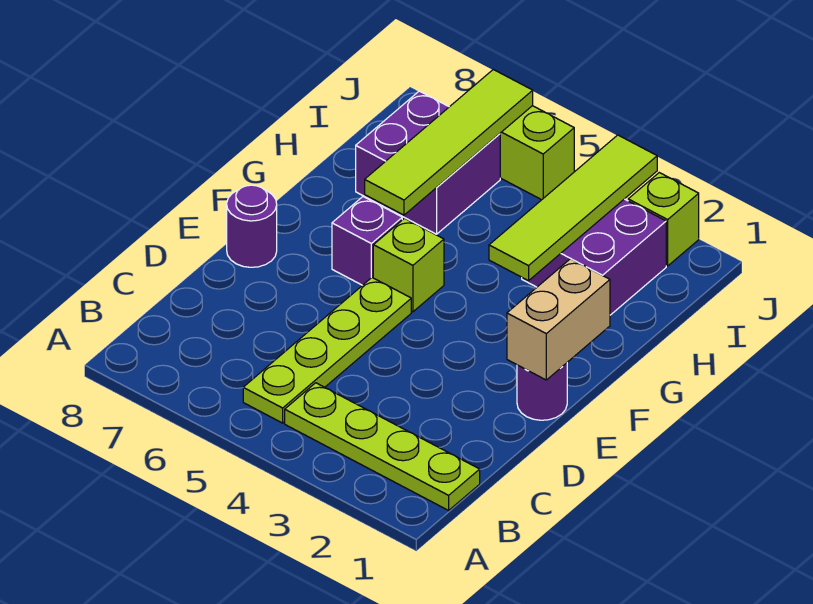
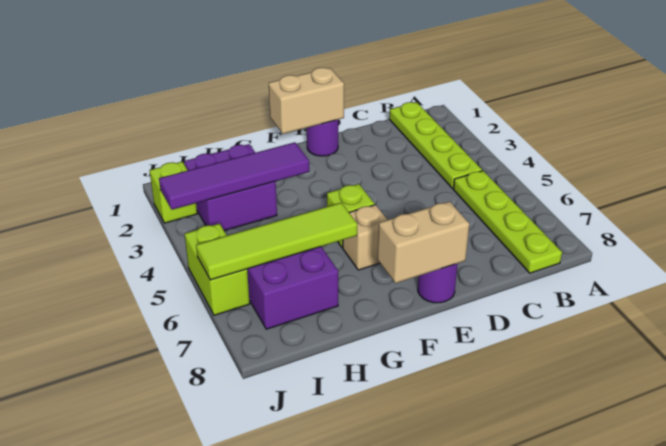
lime 1x4 plate [243,278,411,423] -> lime 1x4 plate turned to [453,171,562,273]
none -> tan 1x2 brick [378,202,469,283]
purple 1x1 brick [332,197,402,285] -> tan 1x1 brick [343,205,387,270]
lime 1x4 tile [489,135,657,281] -> purple 1x4 tile [159,142,309,210]

